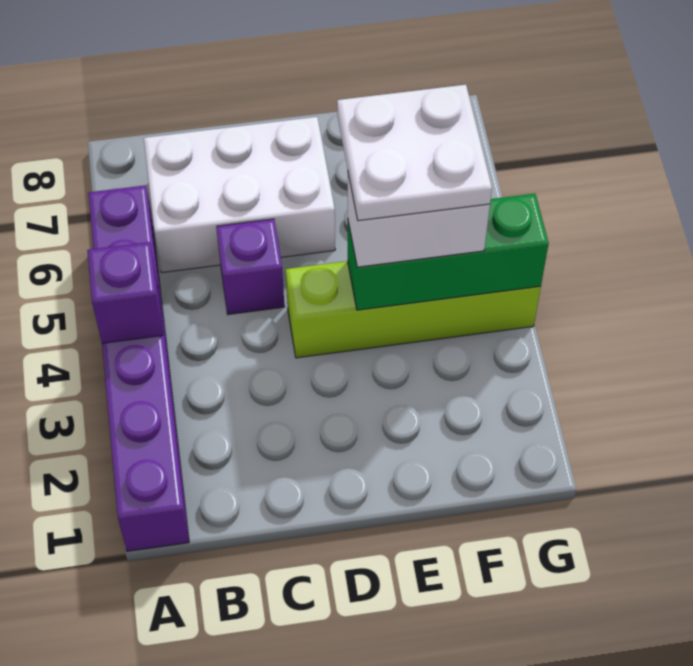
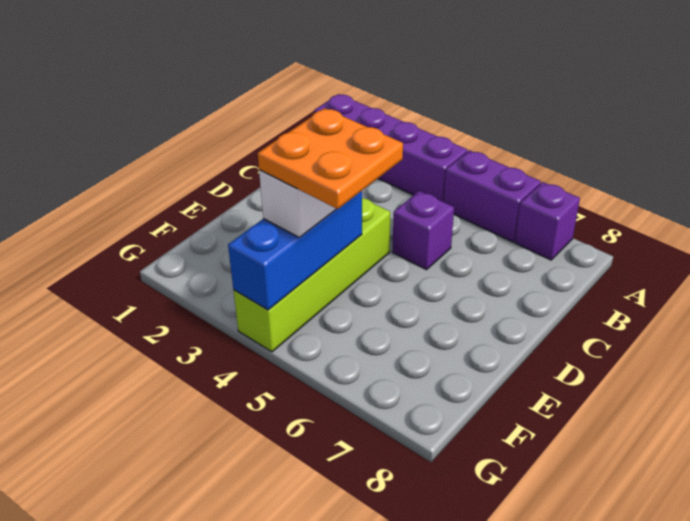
purple 1x1 brick [87,242,163,343] -> purple 1x1 brick moved to [515,182,580,260]
white 2x3 brick [144,117,335,272] -> none
green 1x3 brick [348,194,549,310] -> blue 1x3 brick [228,191,362,310]
white 2x2 plate [337,85,492,221] -> orange 2x2 plate [258,108,403,209]

